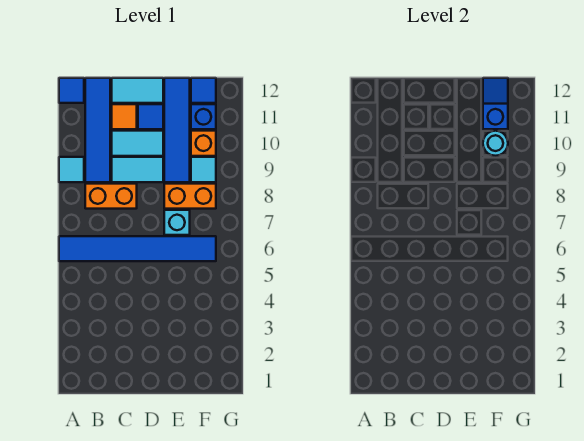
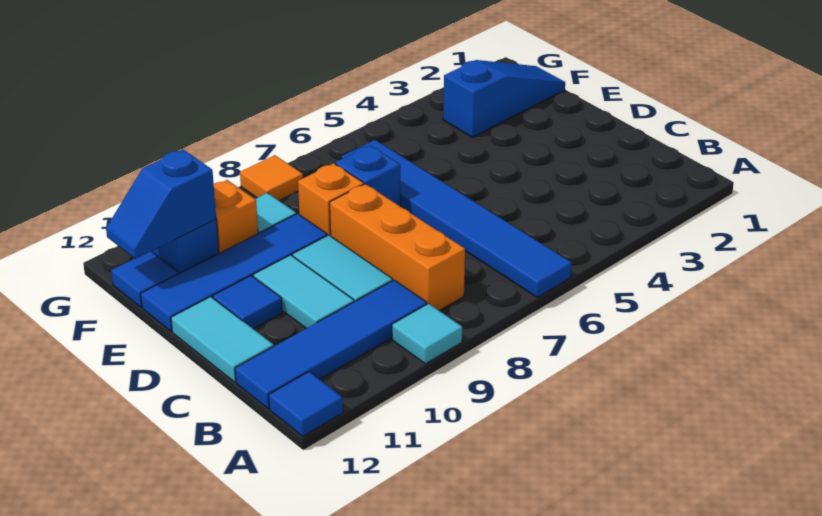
orange 1x2 brick [85,184,137,209] -> orange 1x3 brick [330,184,465,311]
orange 1x1 tile [112,104,137,129] -> orange 1x1 tile moved to [240,155,303,201]
cyan 1x1 brick [164,210,190,235] -> blue 1x1 brick [335,145,401,206]
orange 1x2 brick [164,184,216,209] -> orange 1x1 brick [298,163,364,236]
none -> blue 1x3 slope [443,60,565,137]
cyan 1x1 round brick [483,131,508,156] -> none

